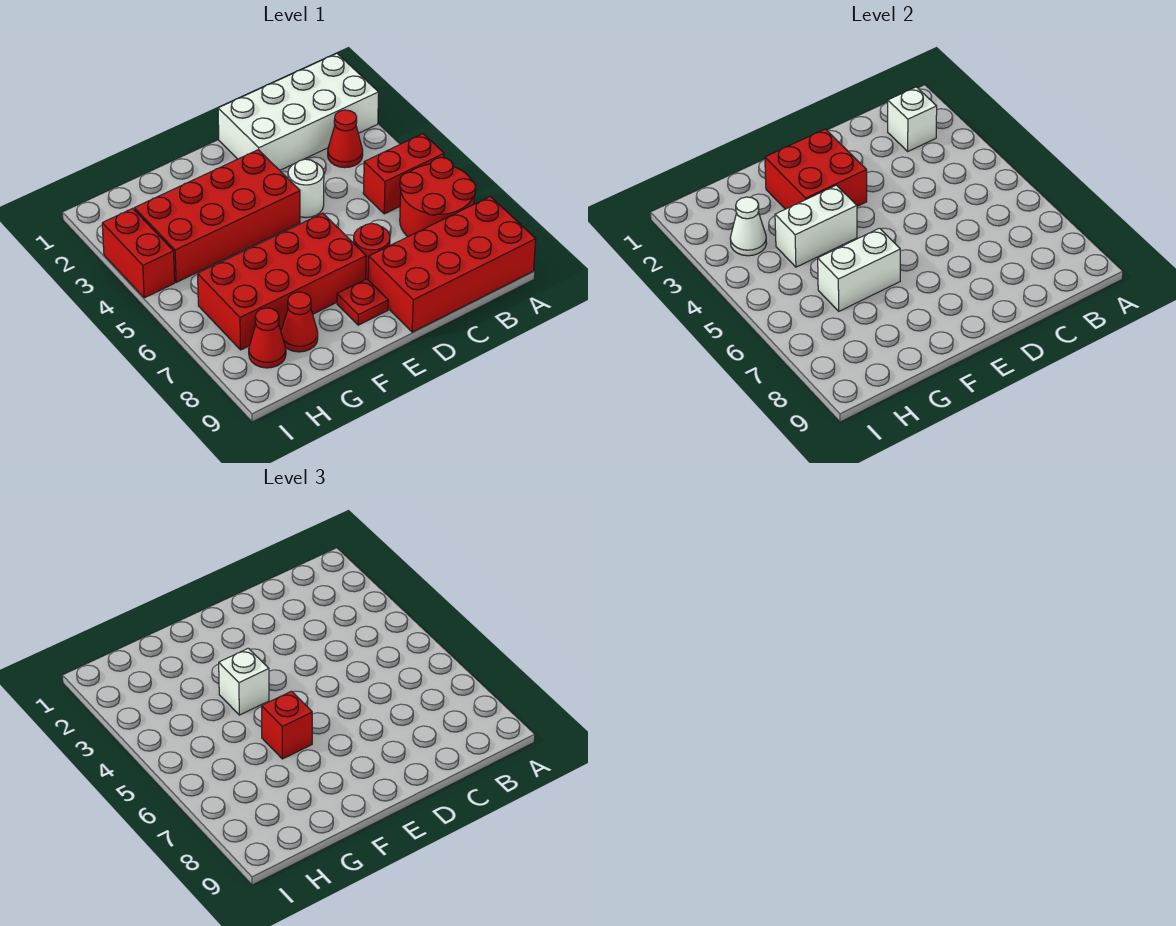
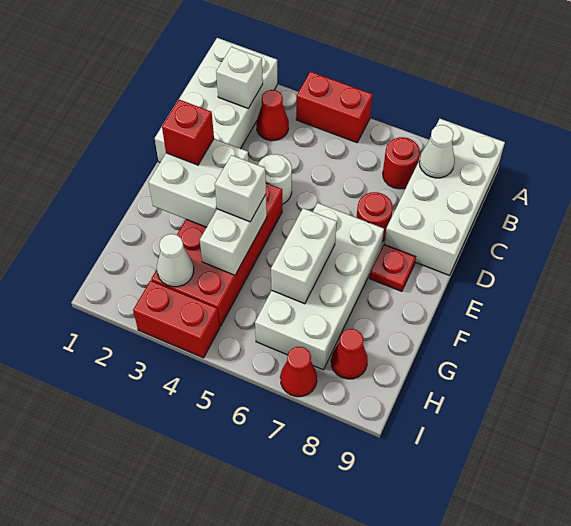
red 1x2 brick [363,134,444,214] -> red 1x2 brick turned to [296,72,372,143]
red 2x2 round brick [400,158,476,237] -> red 1x1 round brick [383,137,420,189]
red 2x4 brick [368,197,536,332] -> white 2x4 brick [384,119,505,275]
none -> white 1x1 cone [419,125,455,178]
red 2x2 brick [765,129,867,209] -> white 2x2 brick [148,139,248,227]
red 2x4 brick [198,213,366,350] -> white 2x4 brick [255,203,384,370]
red 1x1 brick [262,691,312,759] -> red 1x1 brick moved to [162,100,214,165]
red 1x1 cone [281,292,318,352] -> red 1x1 cone moved to [280,347,317,397]

